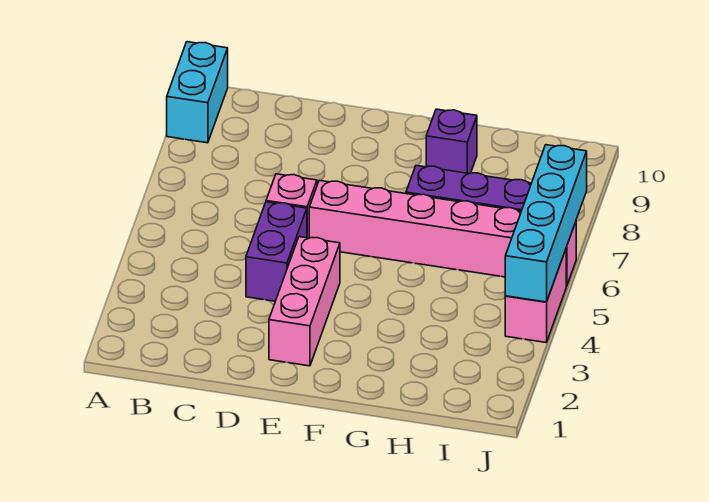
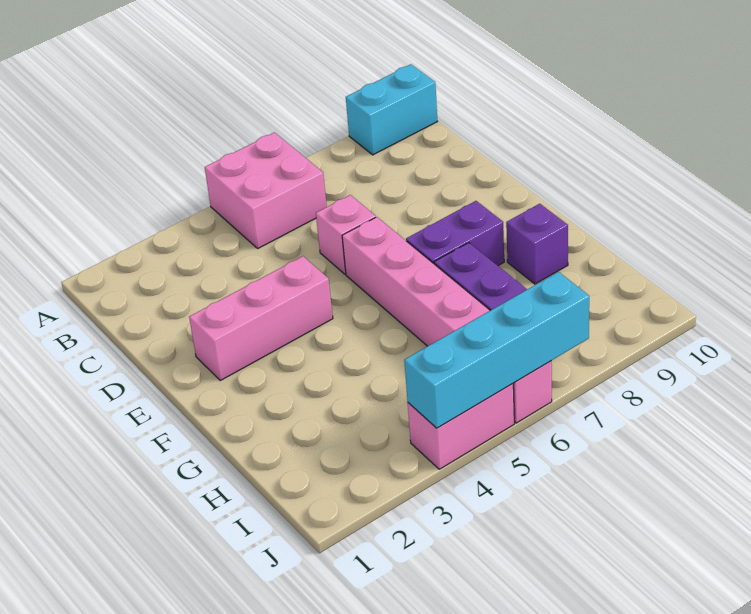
none -> pink 2x2 brick [205,132,327,248]
purple 1x2 brick [246,202,307,301] -> purple 1x2 brick moved to [406,201,504,266]

